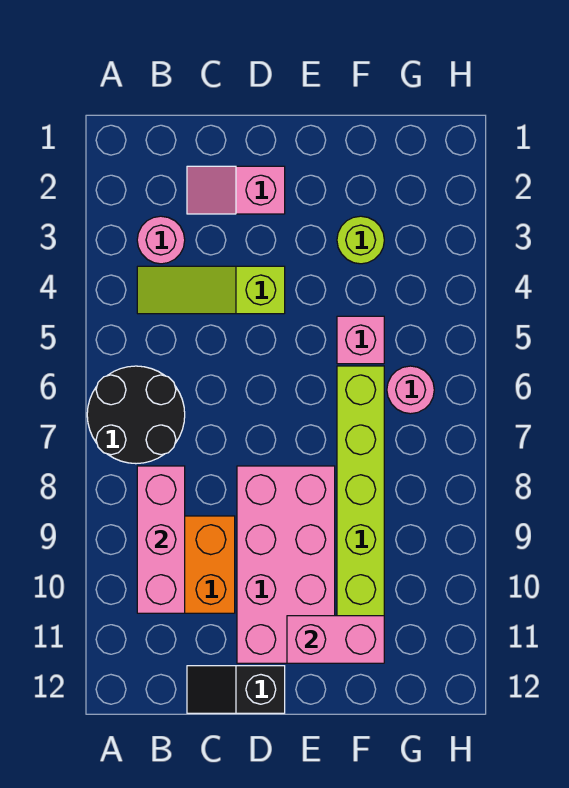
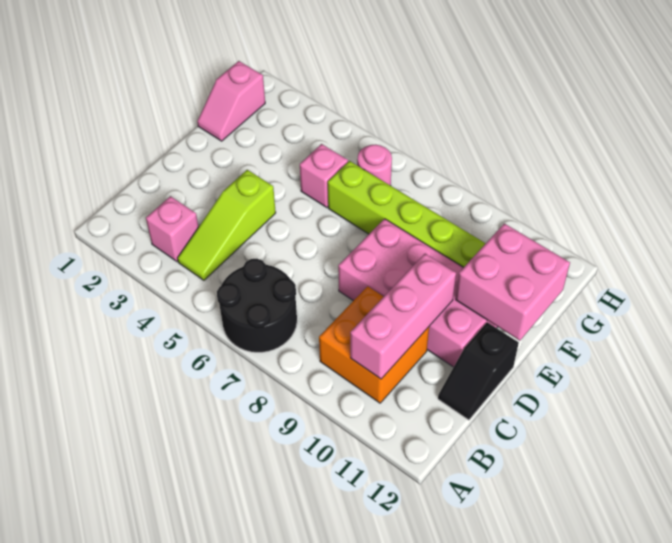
pink 1x1 round brick [137,216,185,264] -> pink 1x1 brick [146,196,198,262]
pink 1x3 brick [137,466,185,613] -> pink 1x3 brick turned to [350,254,456,379]
pink 1x2 slope [187,166,285,214] -> pink 1x2 slope moved to [197,61,265,141]
pink 1x2 brick [287,616,384,663] -> pink 2x2 brick [456,223,570,341]
lime 1x1 round brick [337,216,384,264] -> none

